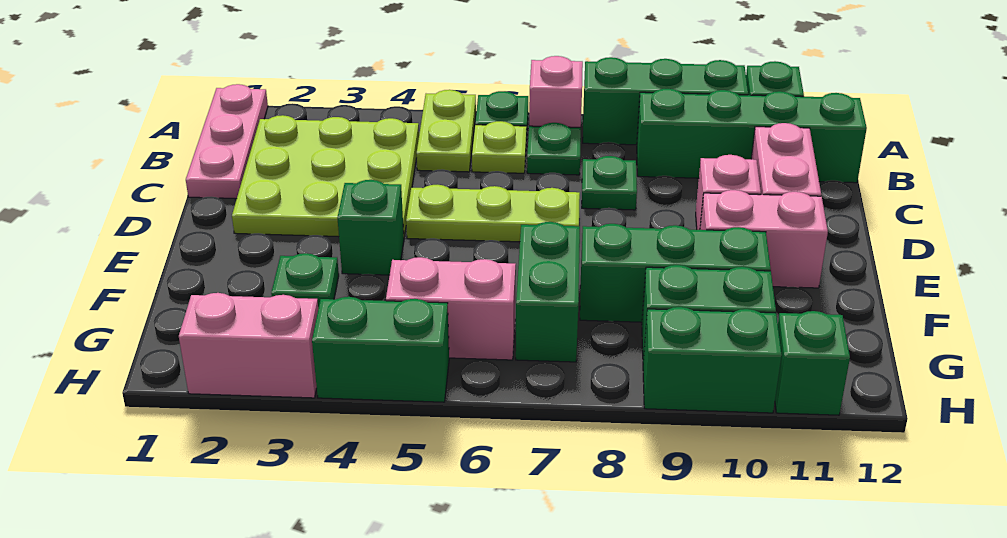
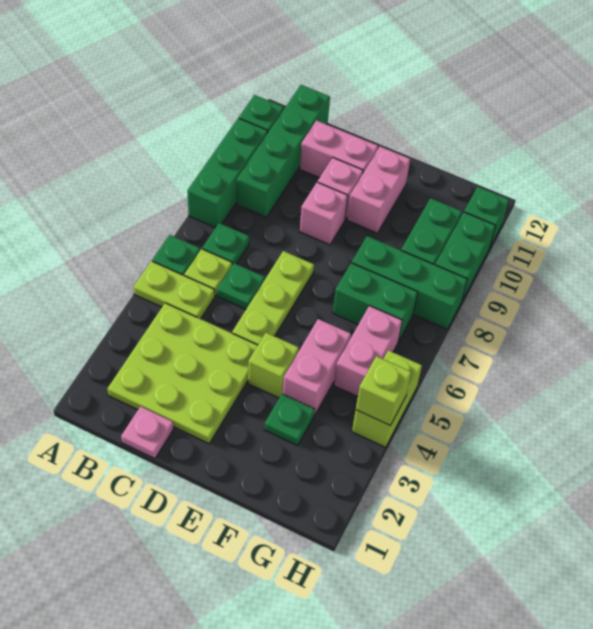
pink 1x3 plate [186,84,268,199] -> pink 1x1 plate [121,406,174,459]
pink 1x1 brick [529,56,583,127] -> pink 1x1 brick moved to [300,182,348,245]
green 1x1 plate [582,156,637,210] -> green 1x1 plate moved to [217,263,265,309]
green 1x1 brick [337,180,404,275] -> lime 1x1 brick [248,333,299,398]
green 1x3 brick [580,224,771,322] -> green 1x3 brick turned to [352,236,468,329]
pink 1x2 brick [179,293,318,398] -> pink 1x2 brick moved to [283,319,351,414]
green 1x2 brick [312,297,449,402] -> lime 1x2 brick [352,350,422,447]
none -> lime 1x1 brick [356,356,412,426]

